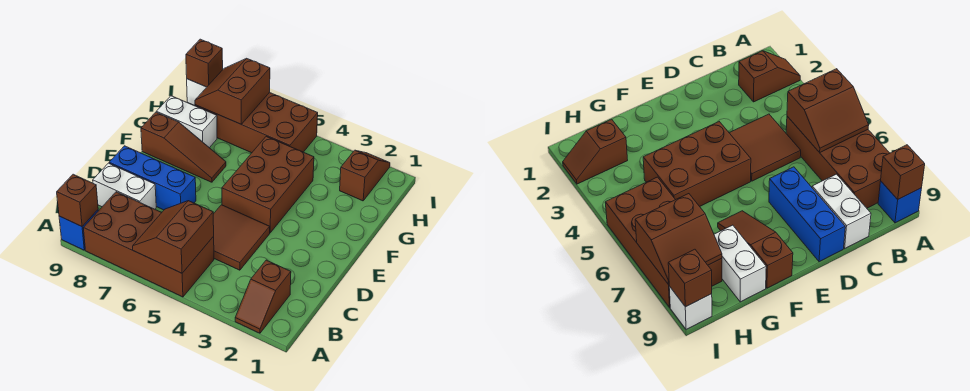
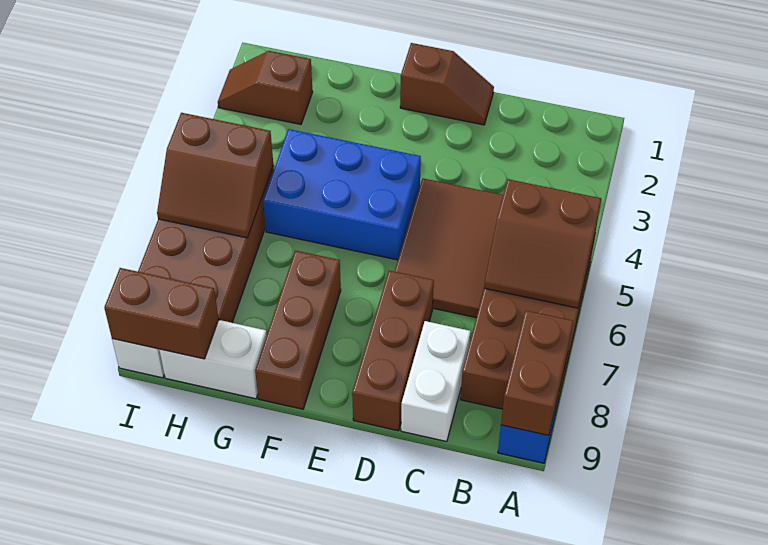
brown 1x2 slope [235,260,291,333] -> brown 1x2 slope moved to [400,43,494,125]
brown 1x1 brick [57,174,98,227] -> brown 1x2 brick [501,311,573,435]
brown 2x2 tile [213,205,270,270] -> brown 2x3 tile [395,178,503,318]
blue 1x3 brick [109,146,196,210] -> brown 1x3 brick [352,271,434,431]
brown 2x3 brick [222,137,314,233] -> blue 2x3 brick [263,129,421,260]
brown 1x3 slope [141,112,226,182] -> brown 1x3 brick [255,251,341,409]
white 1x2 brick [156,96,217,148] -> white 1x2 brick turned to [159,320,267,399]
brown 2x2 slope [195,58,270,124] -> brown 2x2 slope moved to [157,113,273,238]
brown 1x1 brick [186,39,223,87] -> brown 1x2 brick [104,268,219,359]

